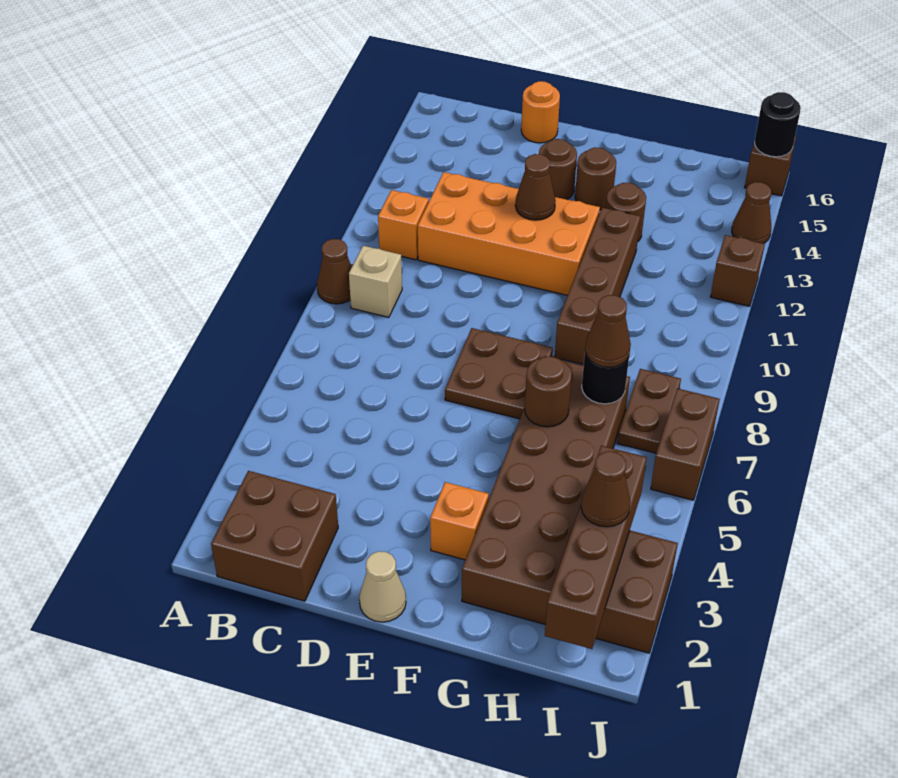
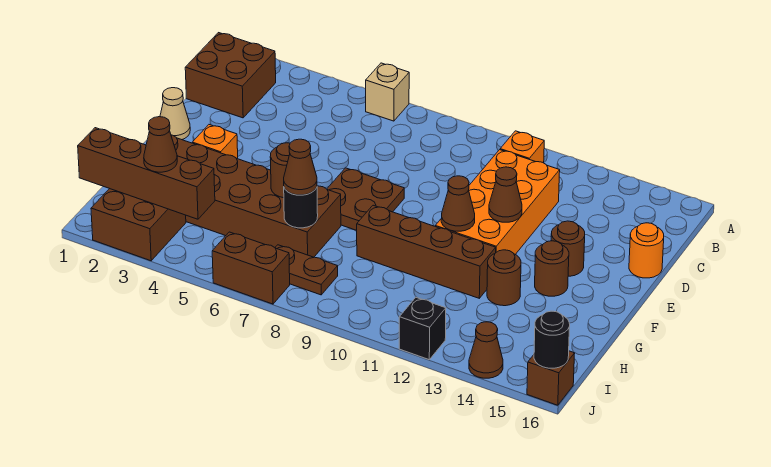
brown 1x1 cone [317,239,352,304] -> brown 1x1 cone moved to [441,176,475,231]
tan 1x1 brick [349,246,402,317] -> tan 1x1 brick moved to [366,63,409,121]
brown 1x1 brick [710,235,765,306] -> black 1x1 brick [399,297,446,360]

